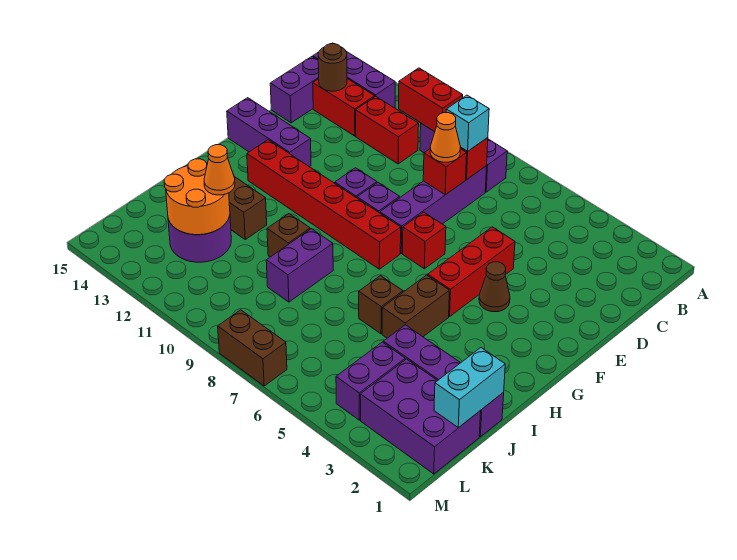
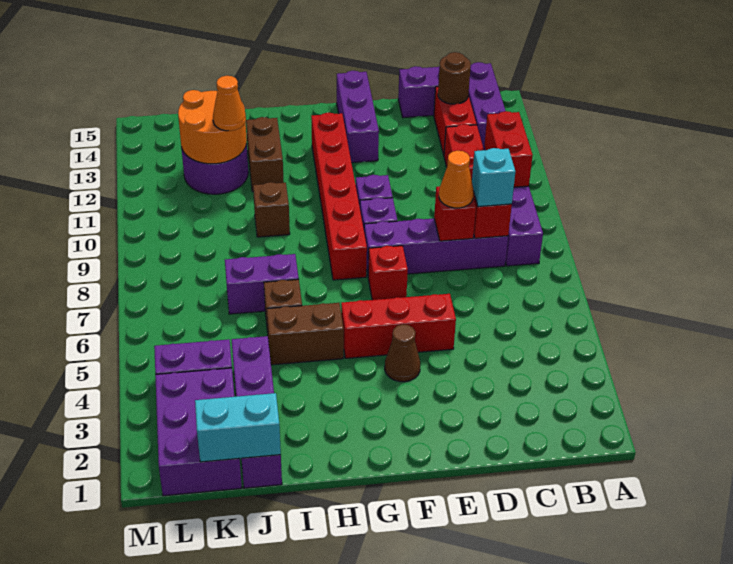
purple 1x2 brick [266,229,333,302] -> purple 1x2 brick moved to [225,254,299,314]
brown 1x2 brick [218,310,287,386] -> none

